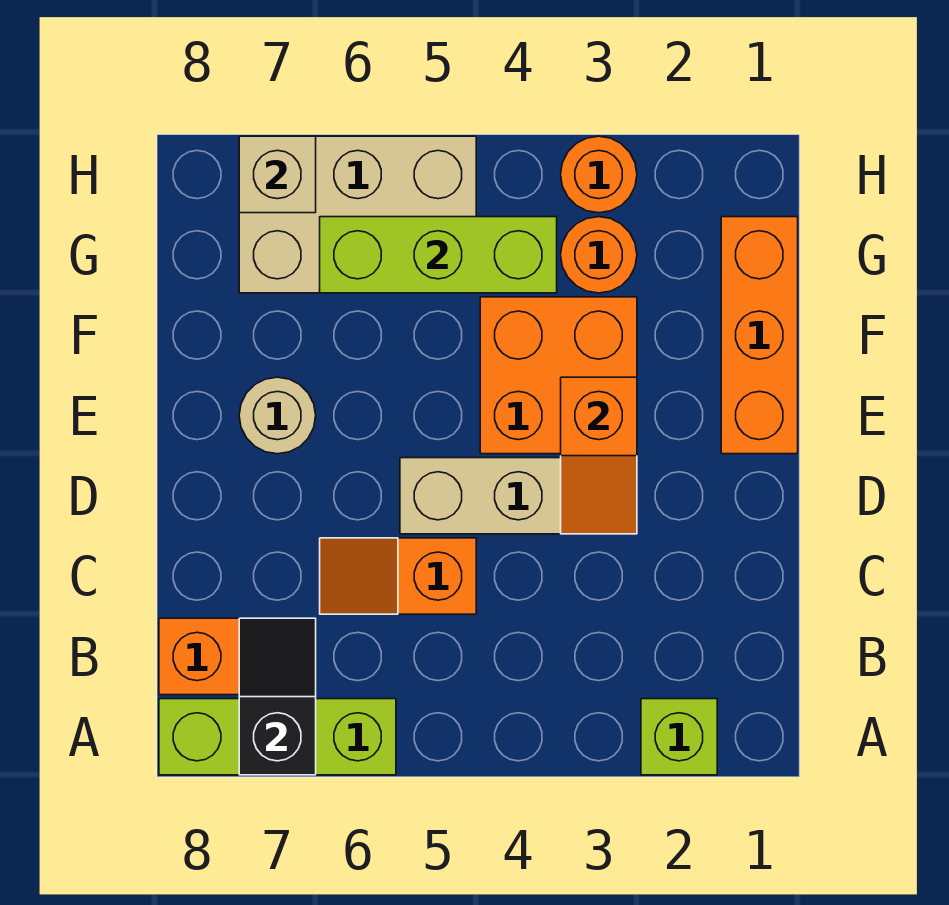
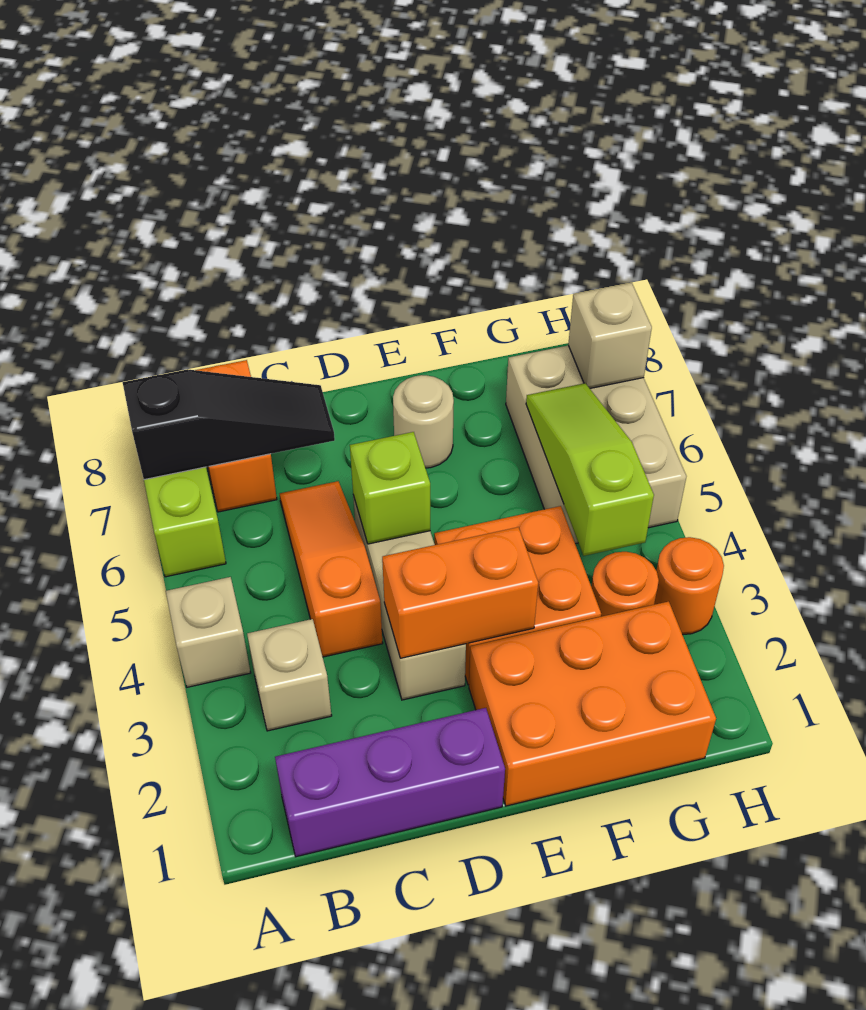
lime 1x1 brick [641,699,717,775] -> lime 1x1 brick moved to [350,432,430,544]
none -> tan 1x1 brick [166,577,251,687]
black 1x2 slope [239,618,316,775] -> black 1x3 slope [123,369,335,480]
none -> purple 1x3 brick [275,708,505,857]
none -> tan 1x1 brick [247,619,332,731]
orange 1x2 slope [320,538,476,614] -> orange 1x3 slope [280,481,383,657]
orange 1x2 slope [561,377,637,534] -> orange 1x2 brick [382,527,538,658]
orange 1x3 brick [721,217,798,454] -> orange 2x3 brick [469,601,716,806]
lime 1x3 brick [320,217,557,293] -> lime 1x3 slope [526,383,654,556]

